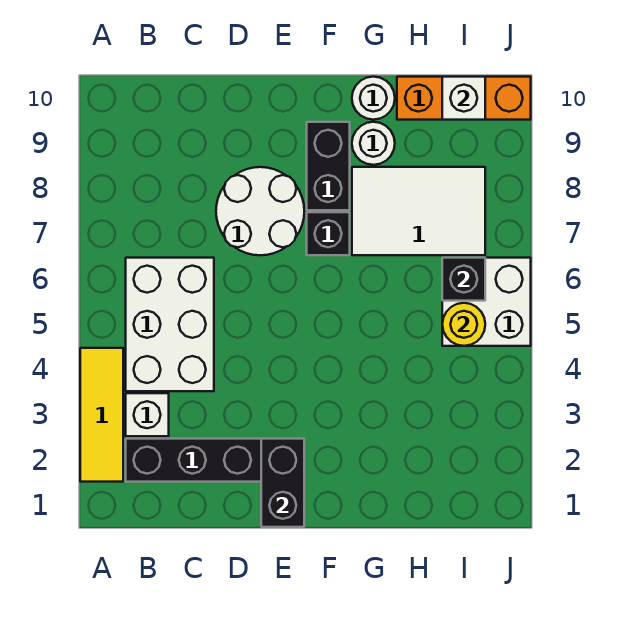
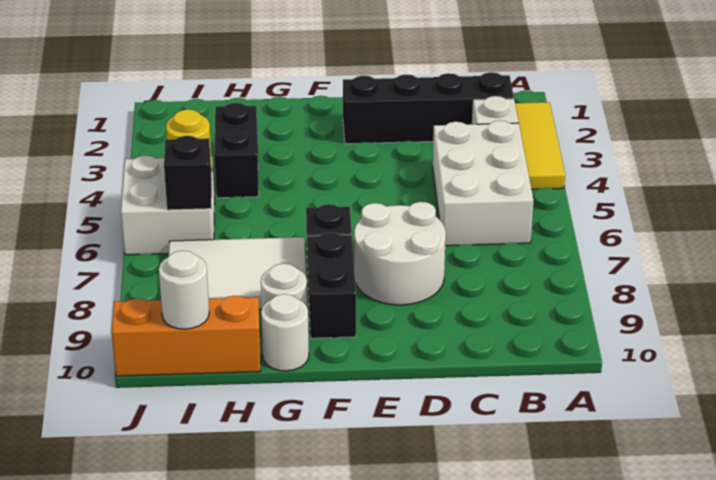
black 1x2 brick [261,439,304,527] -> black 1x2 brick moved to [214,103,259,198]
white 1x1 brick [442,77,485,120] -> white 1x1 round brick [159,251,209,329]

